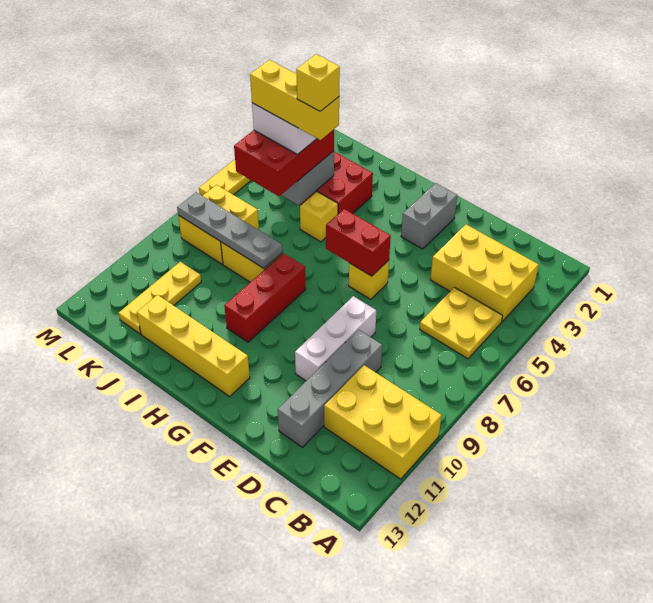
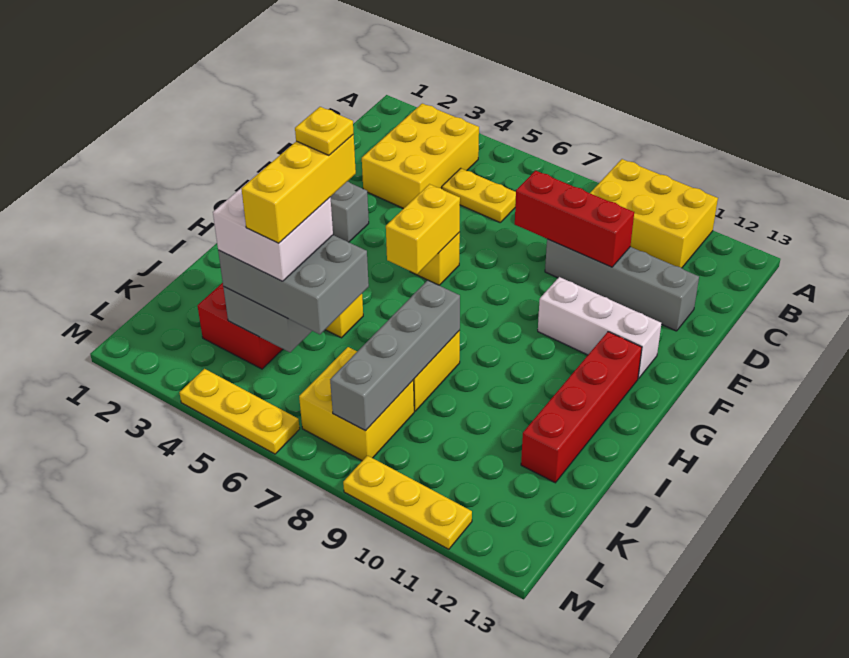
yellow 2x3 brick [324,365,442,479] -> yellow 2x3 brick turned to [590,159,718,268]
yellow 2x2 plate [420,287,503,359] -> yellow 1x2 plate [442,168,516,222]
white 1x3 brick [295,296,376,381] -> white 1x3 brick moved to [538,277,662,379]
red 1x2 brick [326,209,391,276] -> yellow 1x2 brick [386,184,460,274]
yellow 1x4 brick [137,295,250,396] -> red 1x4 brick [521,332,642,483]
red 1x3 brick [224,253,306,342] -> red 1x3 brick moved to [515,171,634,267]
yellow 1x1 brick [296,54,340,111] -> yellow 1x1 plate [295,107,354,155]
grey 1x4 plate [177,192,282,268] -> grey 1x4 brick [330,280,460,431]
red 2x3 brick [234,130,334,196] -> grey 2x3 brick [218,235,369,334]
yellow 1x3 plate [119,262,201,334] -> yellow 1x3 plate moved to [343,456,472,549]

